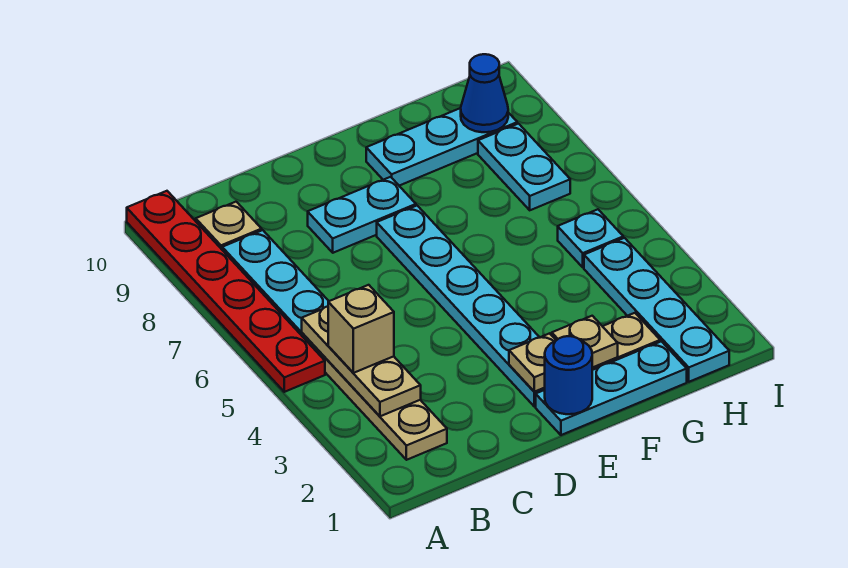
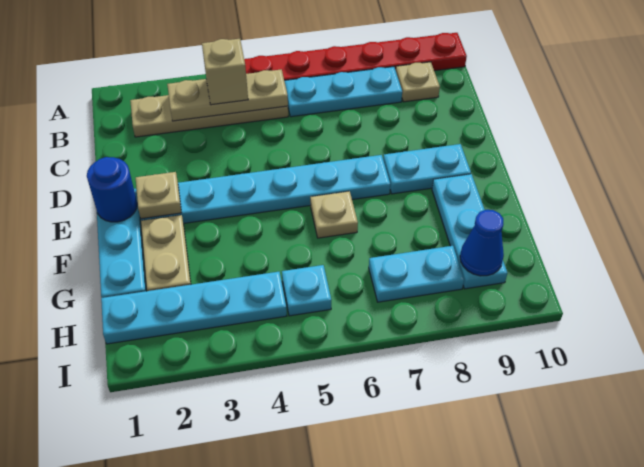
cyan 1x2 plate [308,177,416,253] -> cyan 1x2 plate turned to [383,144,471,194]
tan 1x1 plate [552,316,618,368] -> tan 1x1 plate moved to [310,191,358,238]

